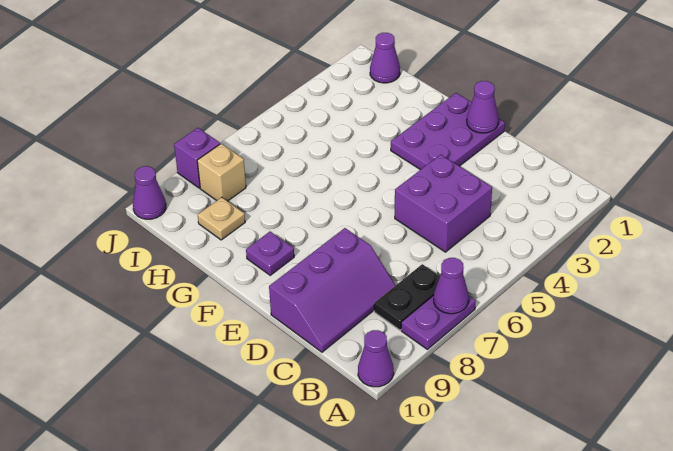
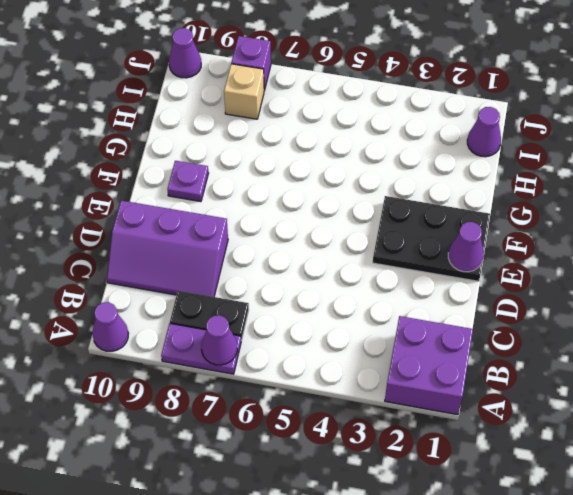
purple 2x2 brick [395,154,492,252] -> purple 2x2 brick moved to [385,316,473,415]
purple 2x3 plate [391,93,505,170] -> black 2x3 plate [373,196,490,281]
tan 1x1 plate [198,197,245,240] -> none

